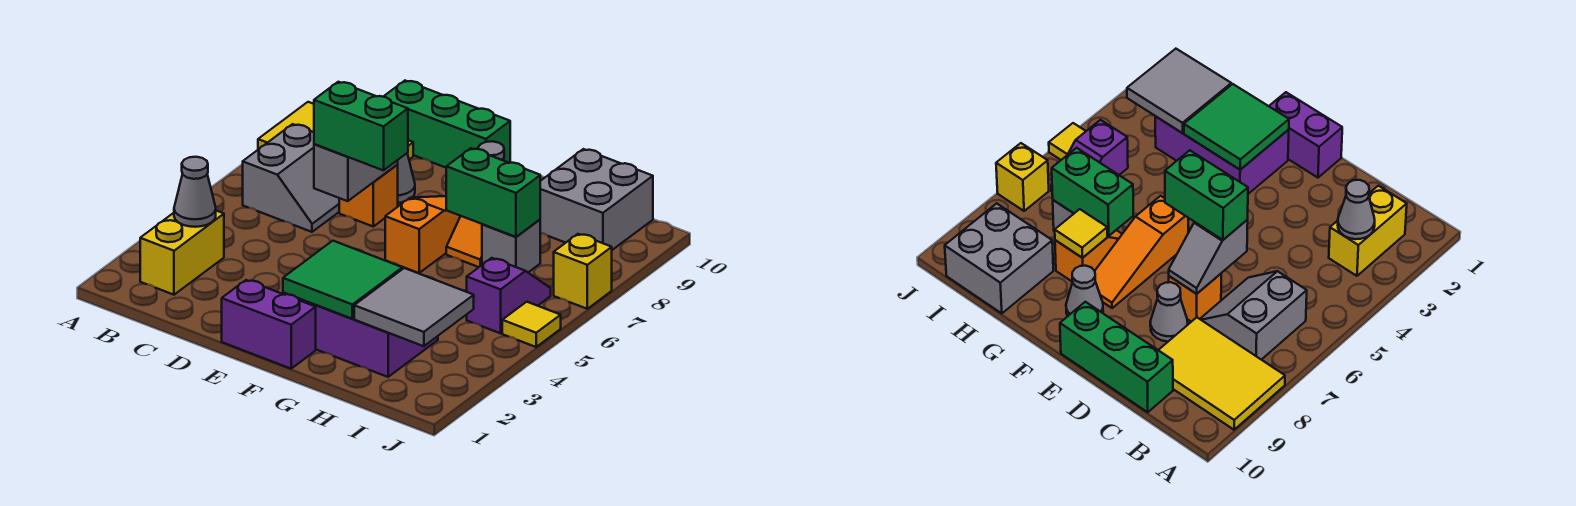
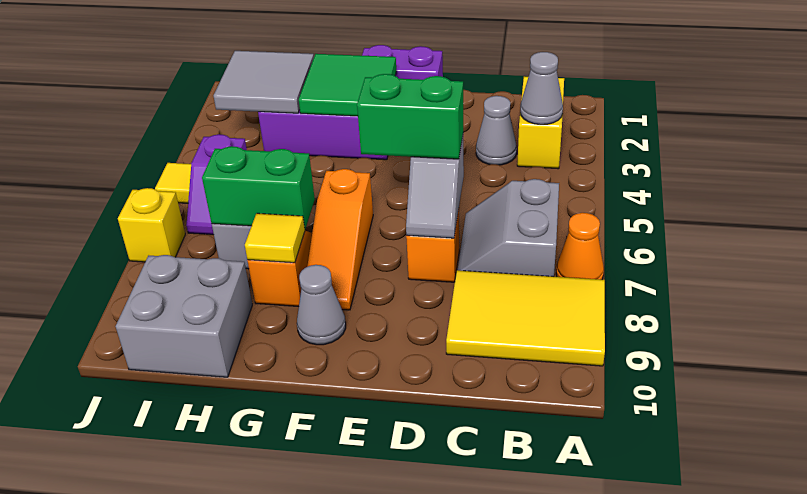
none -> orange 1x1 cone [556,213,604,280]
green 1x3 brick [383,81,510,168] -> none
grey 1x1 cone [397,153,415,203] -> grey 1x1 cone moved to [476,96,517,165]

